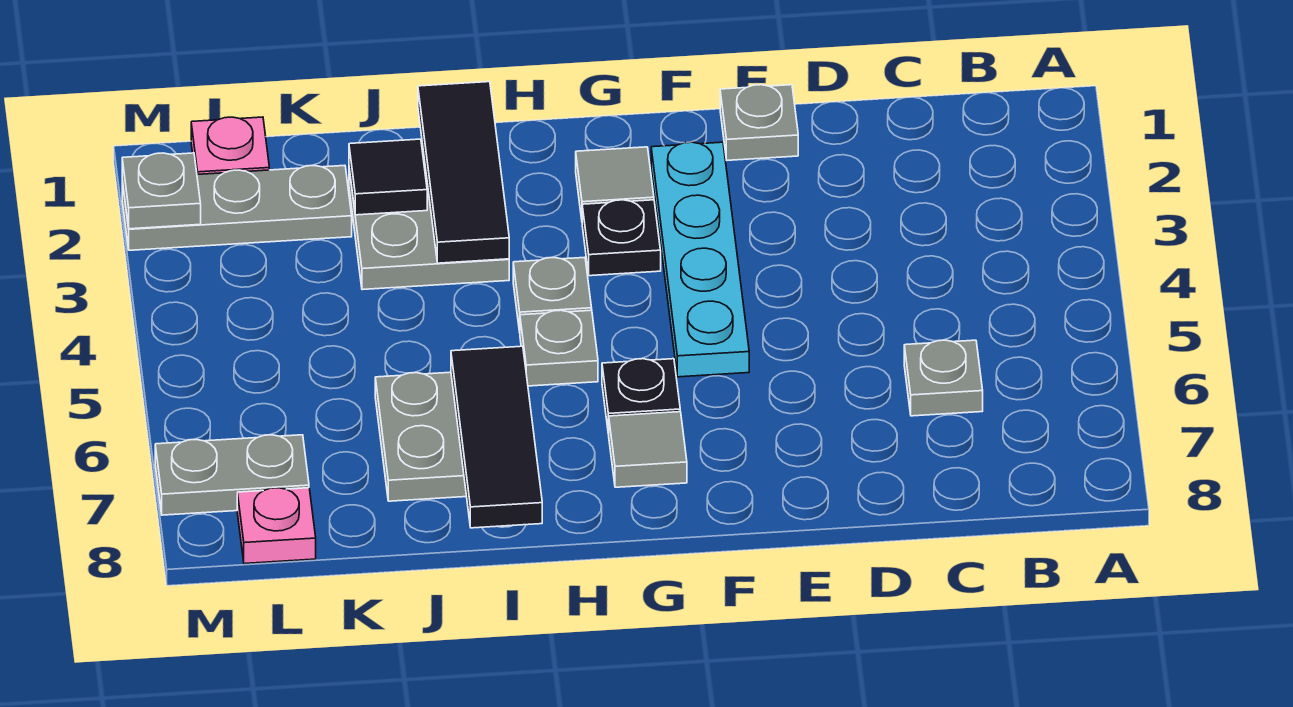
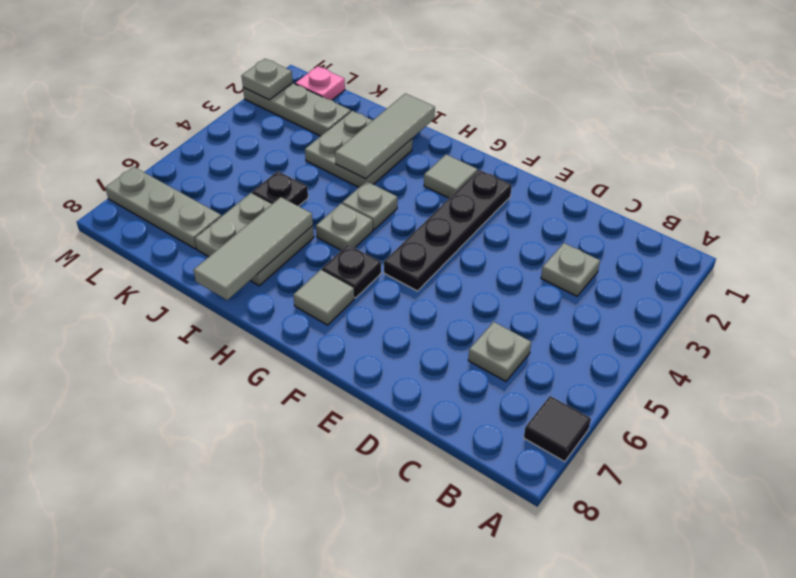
grey 1x1 plate [720,85,798,160] -> grey 1x1 plate moved to [541,243,600,296]
cyan 1x4 plate [651,142,749,377] -> black 1x4 plate [384,170,512,291]
black 1x1 plate [582,200,661,276] -> black 1x1 plate moved to [252,171,308,206]
black 1x3 tile [418,82,509,263] -> grey 1x3 tile [335,93,435,179]
black 1x3 tile [451,346,542,528] -> grey 1x3 tile [194,197,313,300]
black 1x1 tile [349,139,427,215] -> black 1x1 tile moved to [524,396,591,462]
grey 1x2 plate [155,435,309,515] -> grey 1x3 plate [105,167,221,249]
pink 1x1 plate [237,488,316,564] -> none

